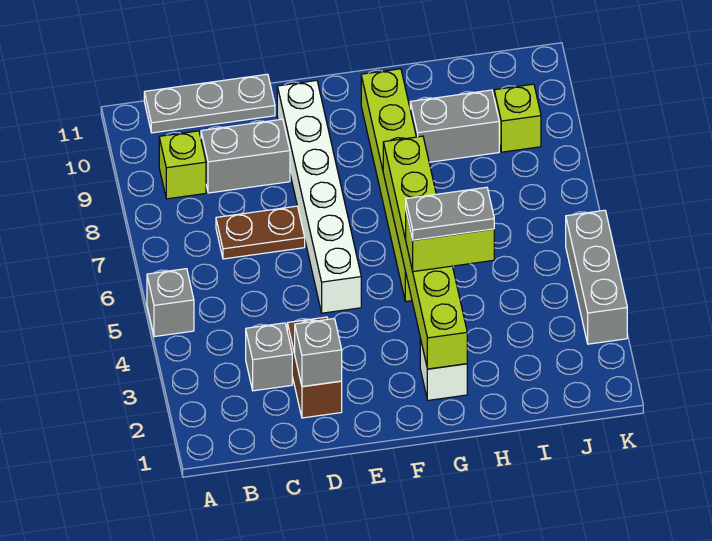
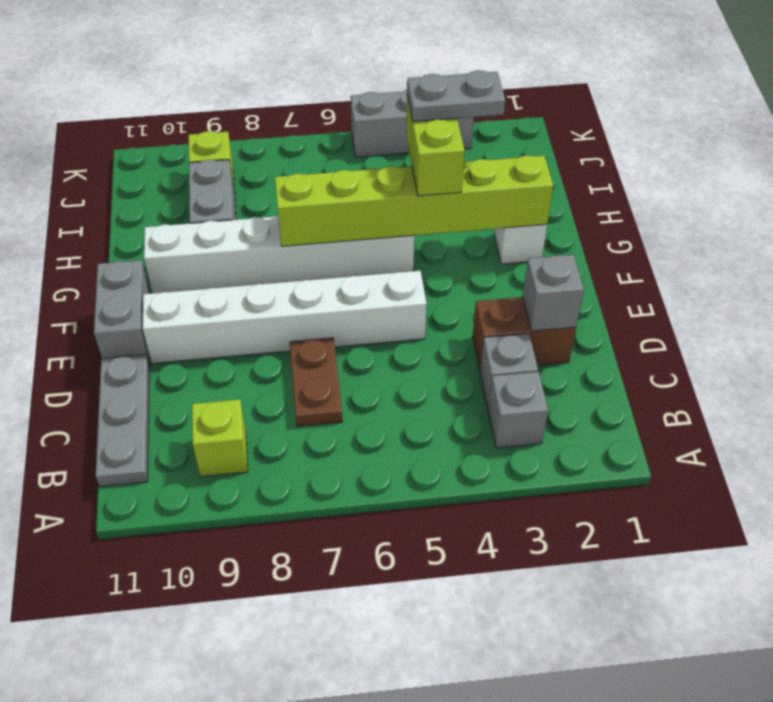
grey 1x1 brick [147,269,194,337] -> grey 1x1 brick moved to [488,372,548,448]
grey 1x2 brick [201,119,290,193] -> grey 1x2 brick moved to [94,260,150,362]
grey 1x2 plate [406,187,494,240] -> grey 1x2 plate turned to [407,70,505,122]
lime 1x6 brick [361,69,416,302] -> white 1x6 brick [144,216,414,293]

